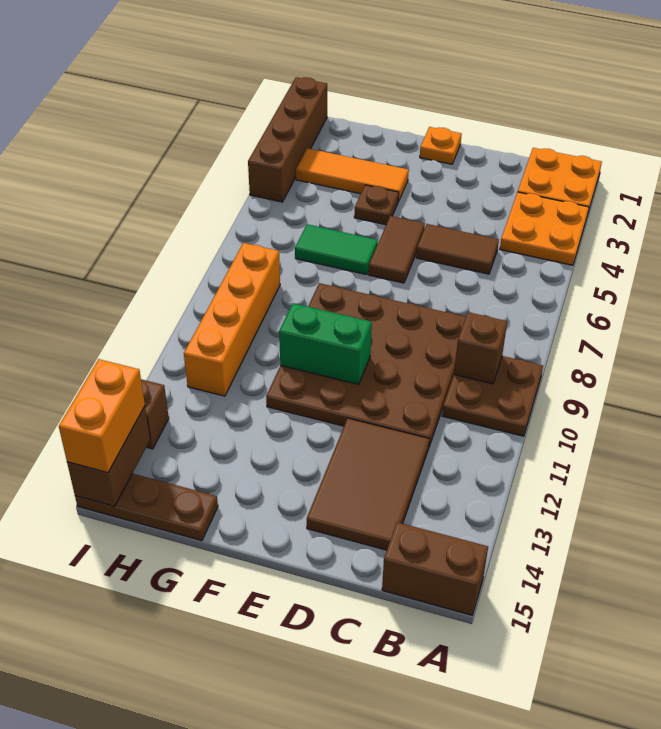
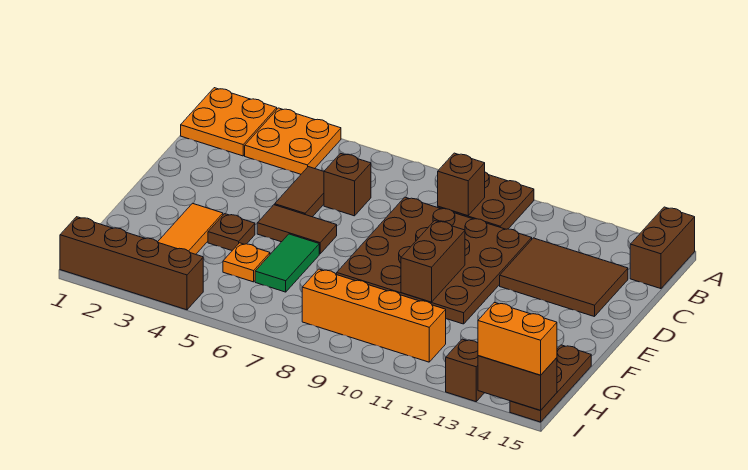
none -> brown 1x1 brick [324,153,371,216]
orange 1x1 plate [420,127,462,164] -> orange 1x1 plate moved to [223,243,270,282]
green 1x2 brick [279,303,372,384] -> brown 1x2 brick [401,221,465,302]

